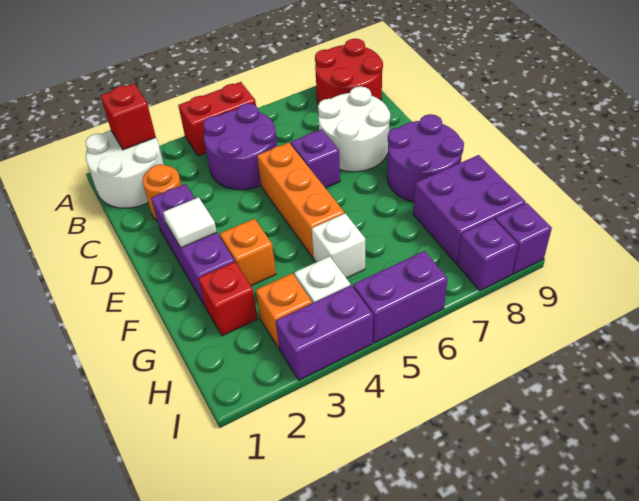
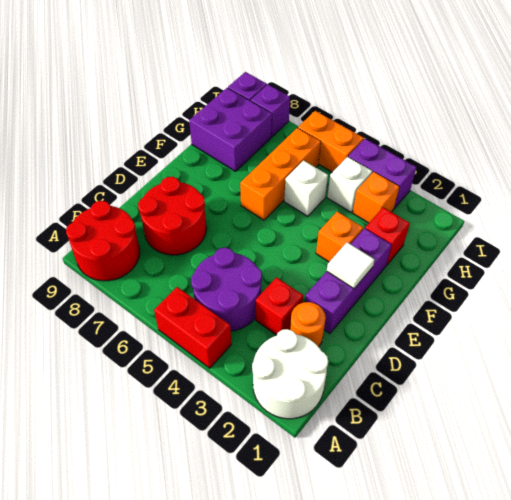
red 1x1 brick [101,84,156,150] -> red 1x1 brick moved to [256,277,303,335]
white 2x2 round brick [318,86,390,172] -> red 2x2 round brick [138,177,206,255]
orange 1x3 brick [257,143,344,258] -> orange 1x3 brick moved to [240,128,321,220]
purple 1x1 brick [291,129,340,188] -> none
purple 2x2 round brick [387,114,464,202] -> none
purple 1x2 brick [353,251,448,343] -> orange 1x2 brick [298,111,364,172]

